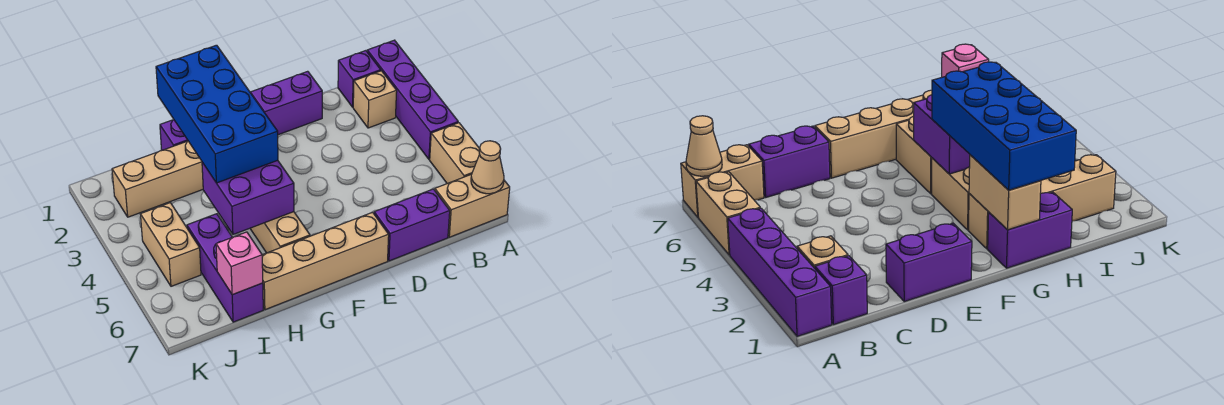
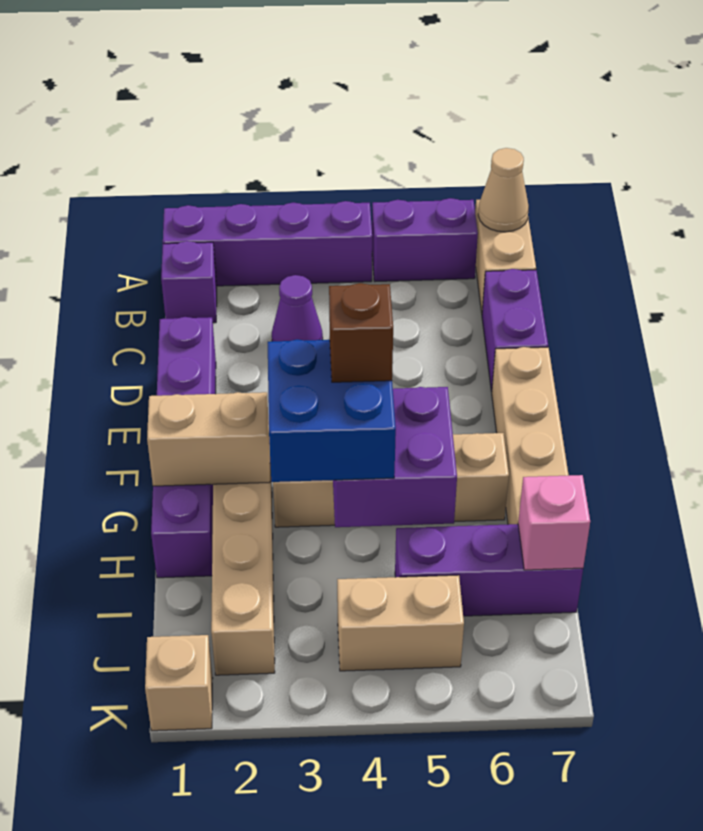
tan 1x2 brick [430,123,480,184] -> purple 1x2 brick [372,198,478,281]
tan 1x1 brick [353,71,397,128] -> tan 1x1 brick moved to [145,635,213,731]
none -> purple 1x1 cone [272,275,323,341]
blue 2x4 brick [156,45,278,183] -> blue 2x2 brick [268,339,396,482]
none -> brown 1x1 brick [329,283,393,382]

